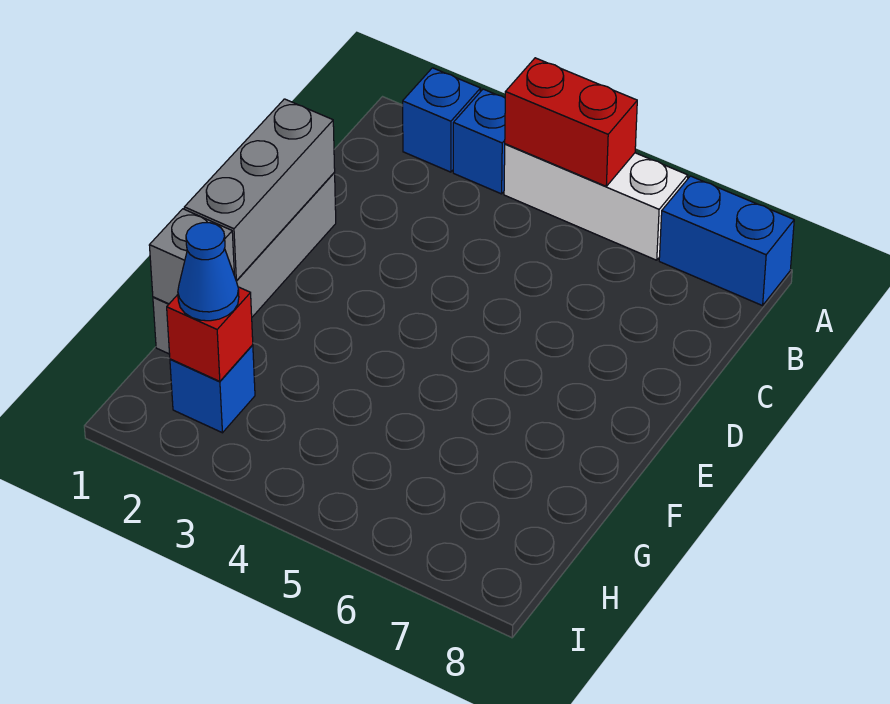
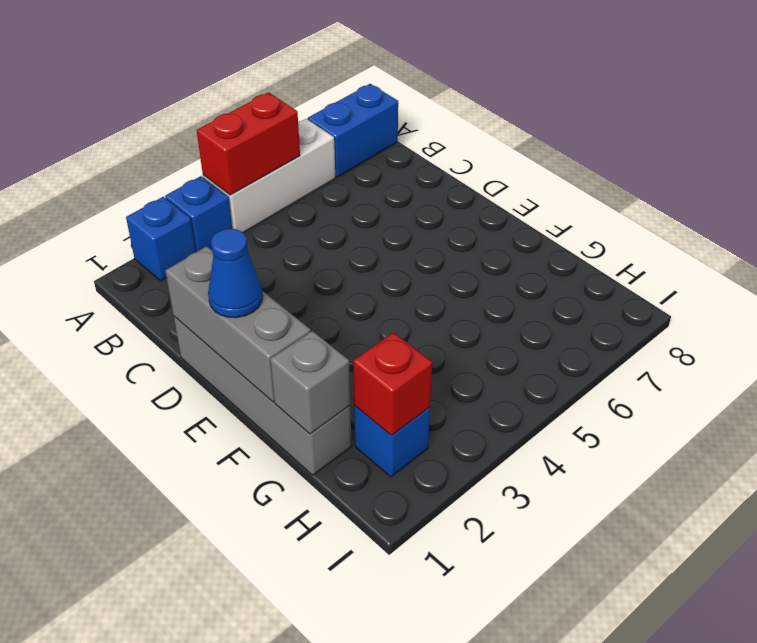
blue 1x1 cone [178,223,239,321] -> blue 1x1 cone moved to [208,229,263,318]

